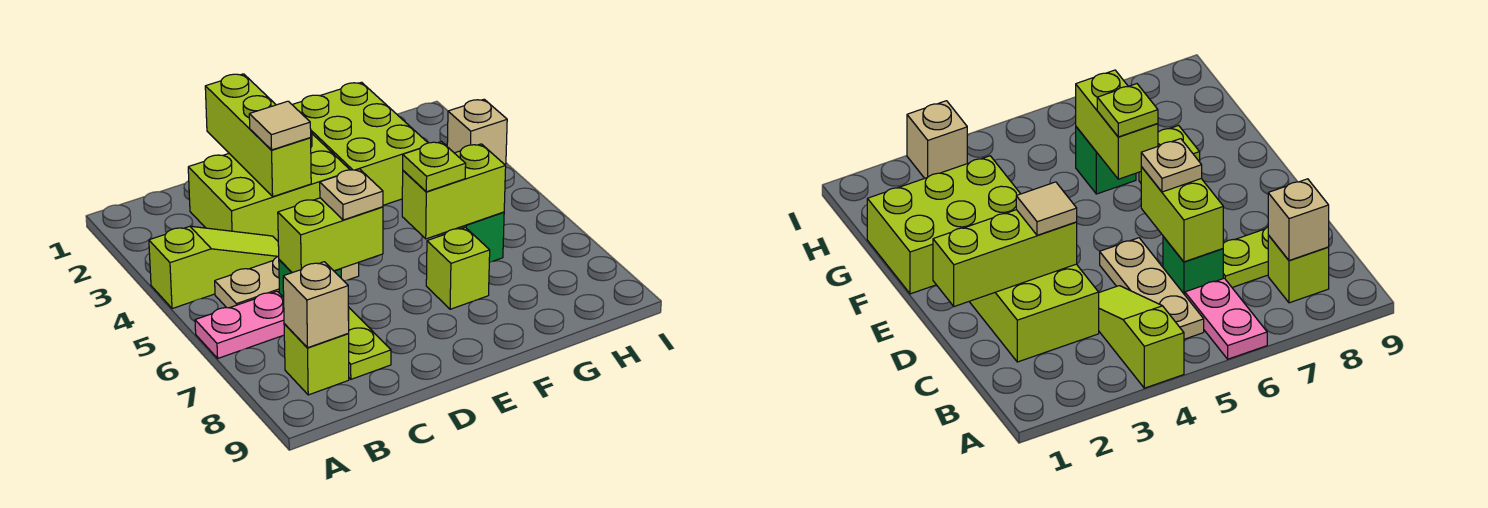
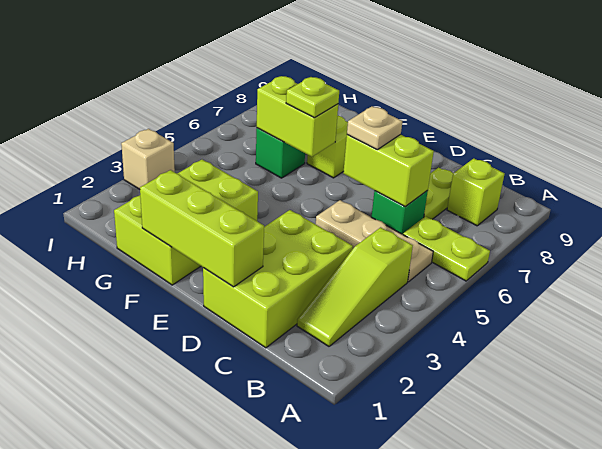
lime 1x3 slope [149,226,279,309] -> lime 1x3 slope turned to [297,227,413,346]
pink 1x2 plate [195,291,284,358] -> lime 1x2 plate [403,216,490,281]
tan 1x1 brick [283,262,349,348] -> none
lime 2x3 brick [188,133,350,241] -> lime 2x3 brick turned to [203,210,353,348]
lime 1x3 brick [205,74,311,197] -> lime 1x3 brick turned to [140,170,264,287]
tan 1x1 tile [249,101,311,150] -> none

